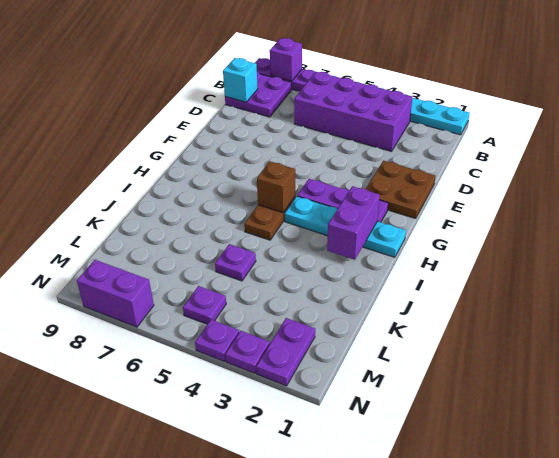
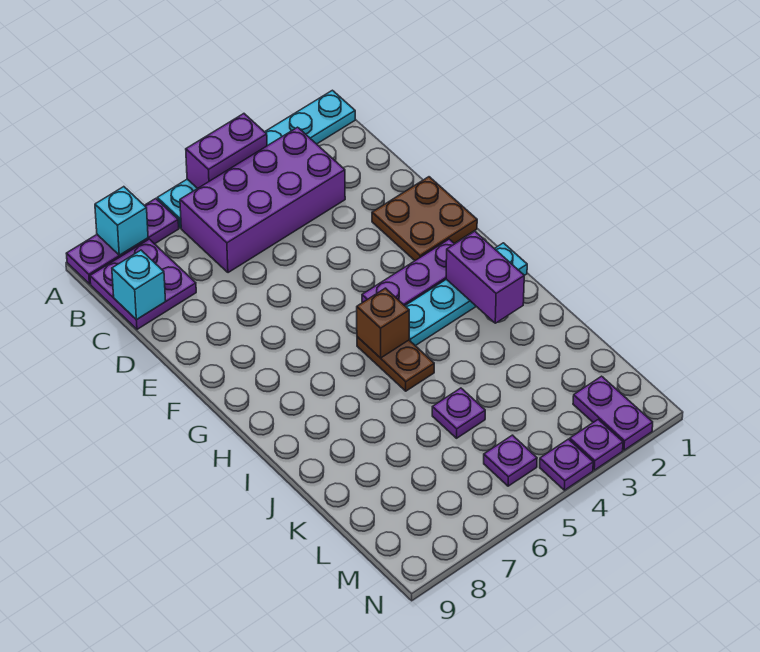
purple 1x1 brick [270,38,302,81] -> cyan 1x1 brick [95,187,148,255]
purple 1x2 brick [77,260,154,327] -> purple 1x2 brick moved to [186,114,267,189]

